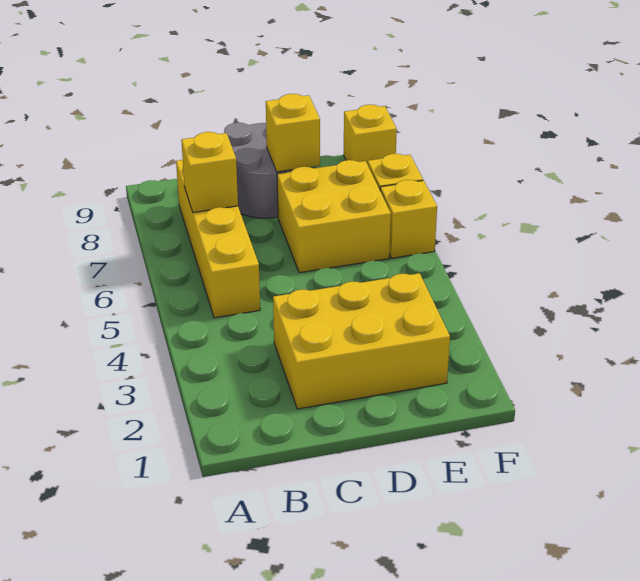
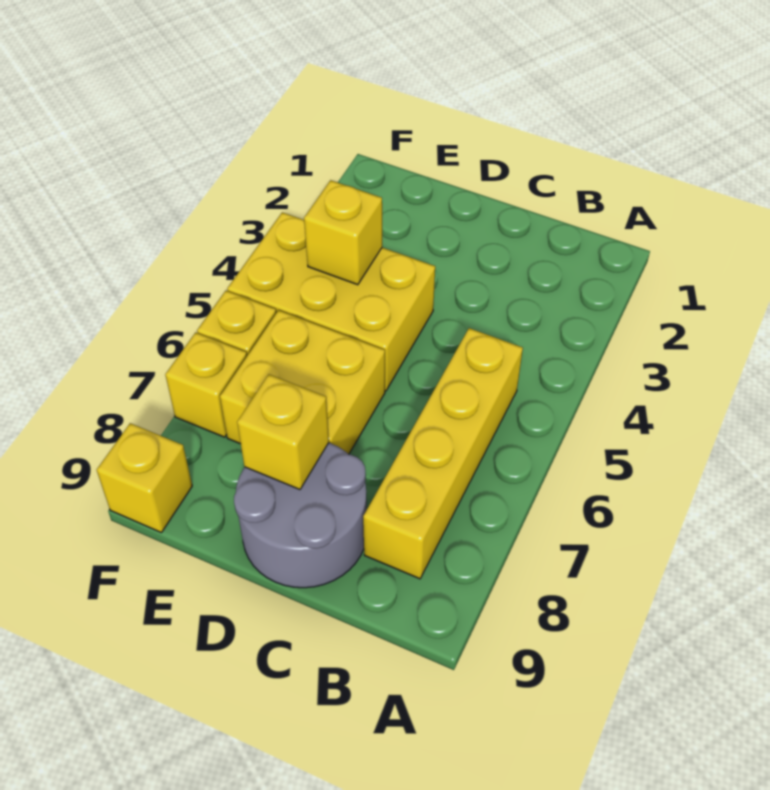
yellow 1x1 brick [181,132,238,212] -> yellow 1x1 brick moved to [304,180,382,285]
yellow 2x3 brick [273,273,450,409] -> yellow 2x3 brick moved to [227,212,435,391]

